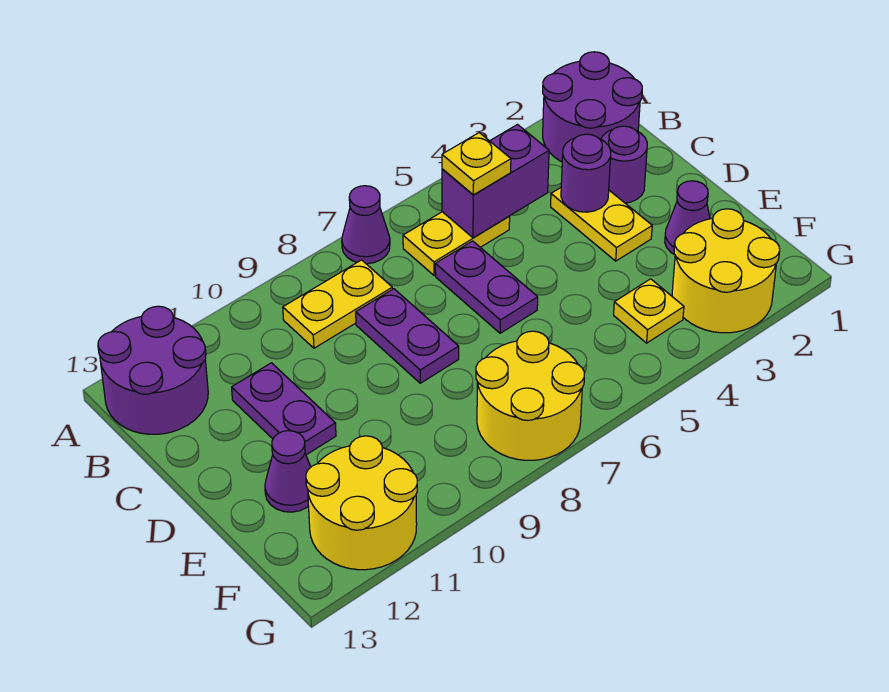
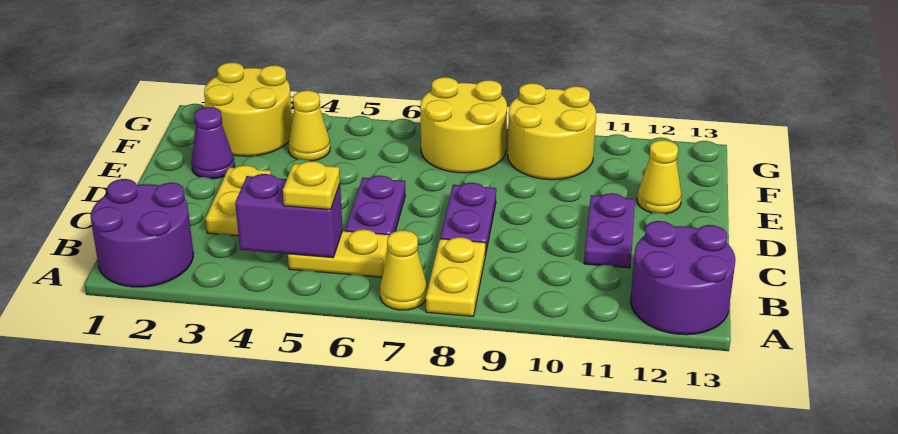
purple 1x1 cone [342,186,390,264] -> yellow 1x1 cone [380,230,427,310]
yellow 1x2 plate [283,260,392,348] -> yellow 1x2 plate turned to [426,237,485,316]
purple 1x1 round brick [601,126,647,203] -> none
purple 1x1 round brick [561,134,611,212] -> none
purple 1x1 cone [265,431,311,512] -> yellow 1x1 cone [637,140,682,214]
yellow 1x1 plate [614,279,684,343] -> yellow 1x1 cone [288,90,330,161]
yellow 2x2 round brick [306,436,417,570] -> yellow 2x2 round brick moved to [508,83,596,180]

